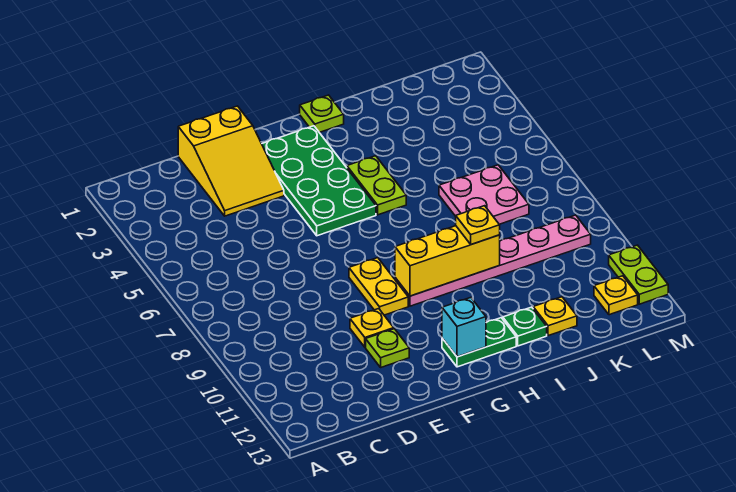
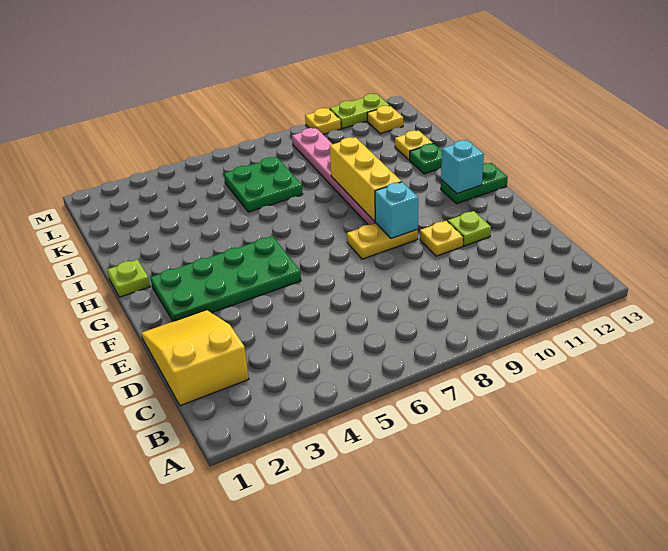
yellow 2x3 slope [178,106,284,216] -> yellow 2x3 slope turned to [141,310,249,406]
none -> cyan 1x1 brick [375,182,418,239]
green 1x2 plate [442,318,516,367] -> green 1x2 plate turned to [441,163,508,204]
lime 1x2 plate [347,156,406,215] -> none
yellow 1x1 plate [456,206,500,245] -> yellow 1x1 plate moved to [305,108,341,135]
pink 2x2 plate [439,165,529,224] -> green 2x2 plate [224,157,303,212]

